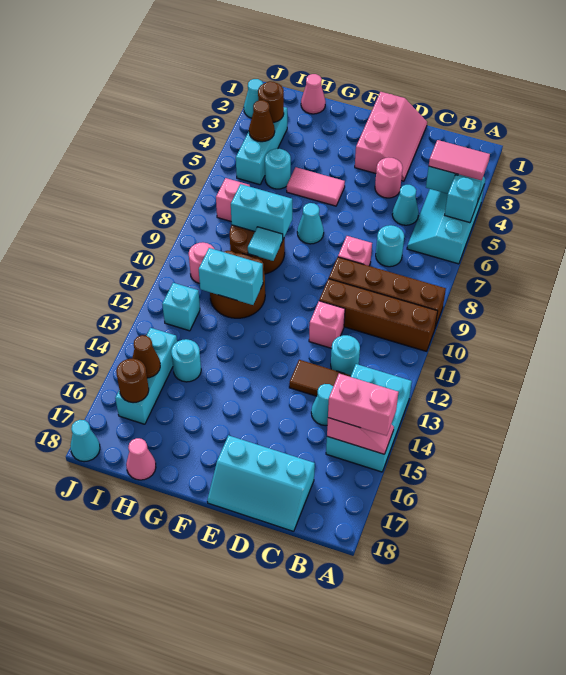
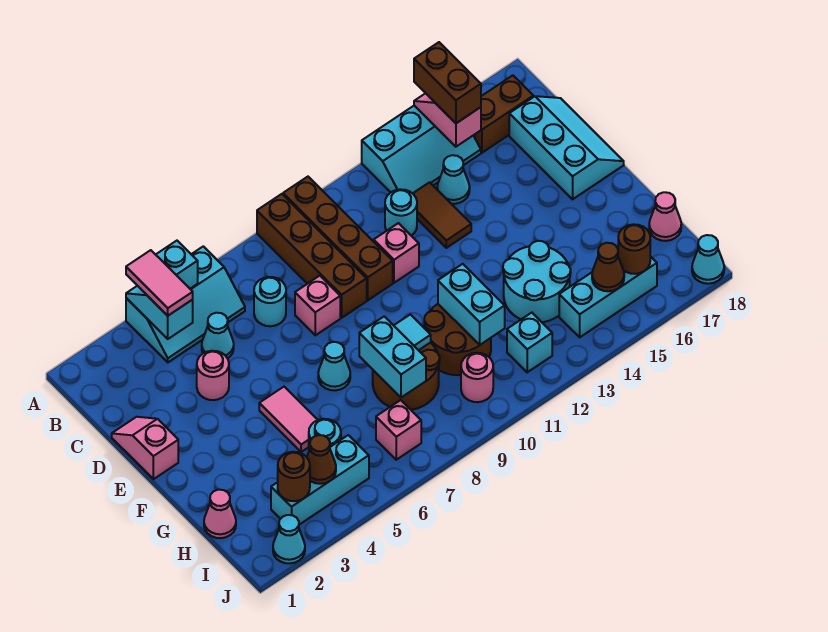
cyan 2x3 brick [326,364,412,472] -> cyan 2x3 slope [362,106,481,193]
pink 1x2 brick [328,374,398,436] -> brown 1x2 brick [414,42,481,123]
none -> brown 1x2 brick [474,75,533,153]
pink 2x3 slope [355,92,427,181] -> pink 1x2 slope [112,417,178,479]
cyan 1x1 round brick [171,339,201,382] -> cyan 2x2 round brick [503,241,571,322]

